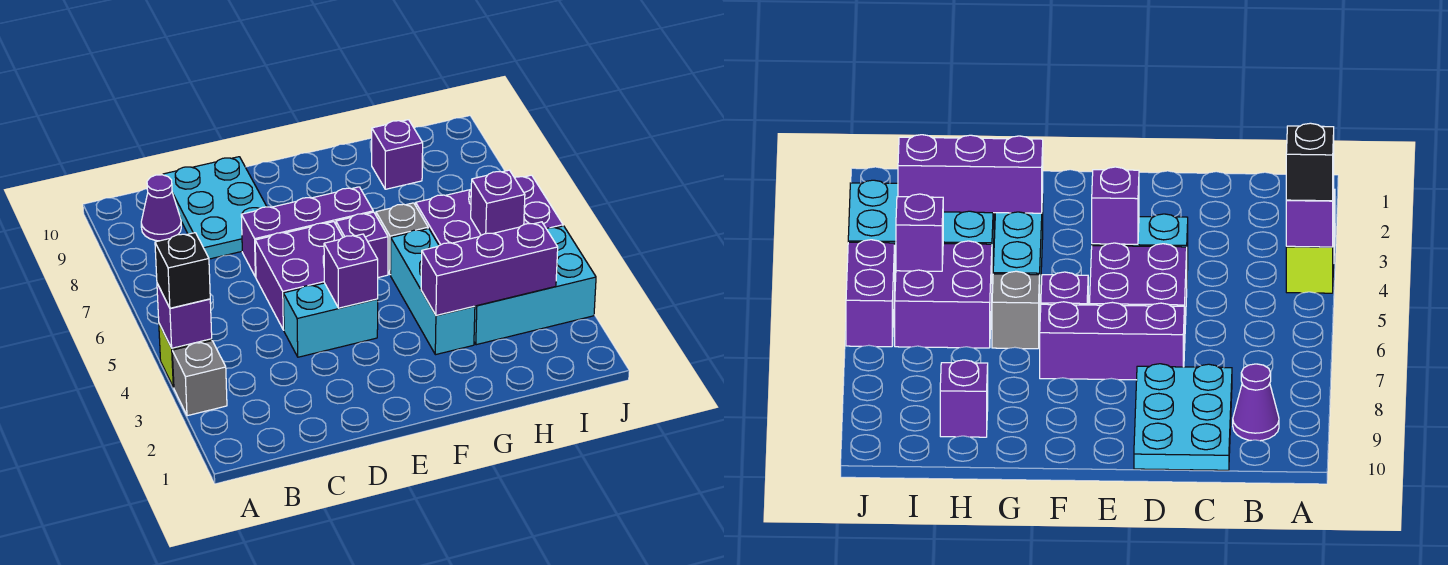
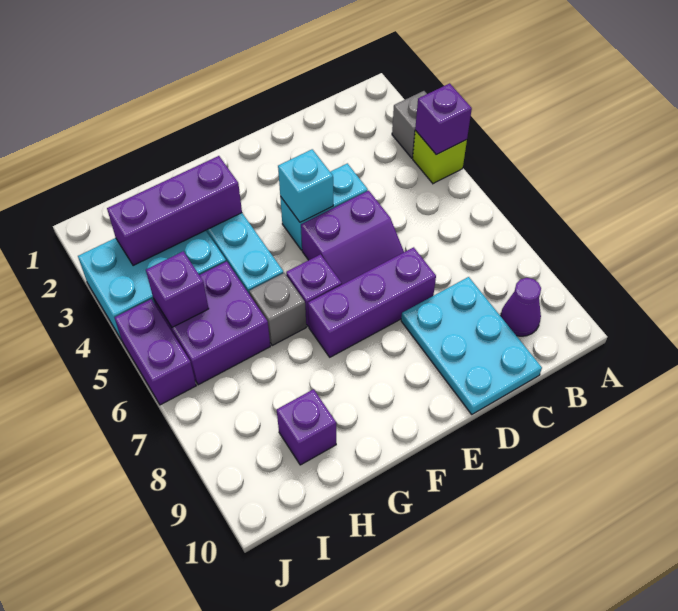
black 1x1 brick [155,233,210,308] -> none
purple 2x2 brick [255,222,343,330] -> purple 2x2 slope [301,191,404,284]
purple 1x1 brick [324,234,378,308] -> cyan 1x1 brick [278,149,333,222]

